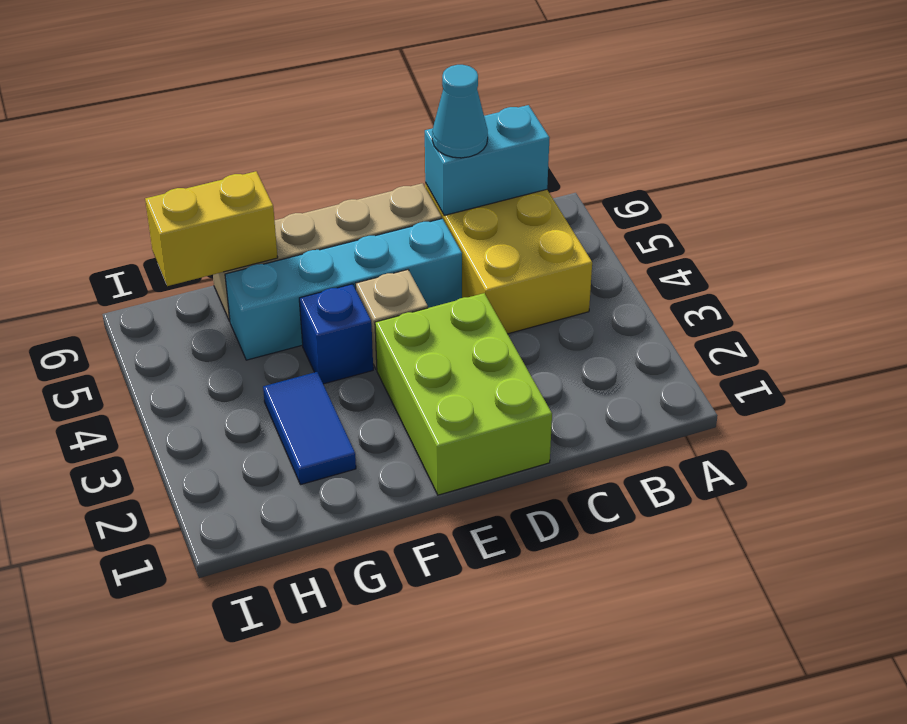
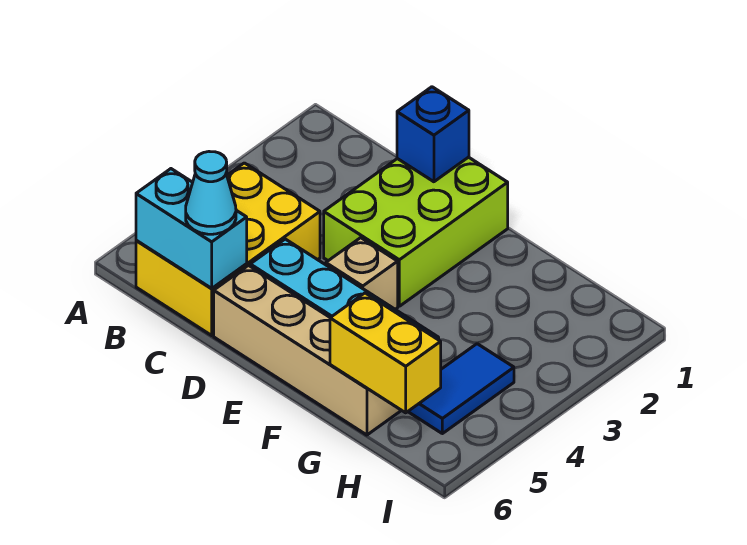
blue 1x1 brick [299,284,373,384] -> blue 1x1 brick moved to [397,87,469,182]
blue 1x2 tile [263,372,356,485] -> blue 1x2 tile moved to [408,344,514,434]

